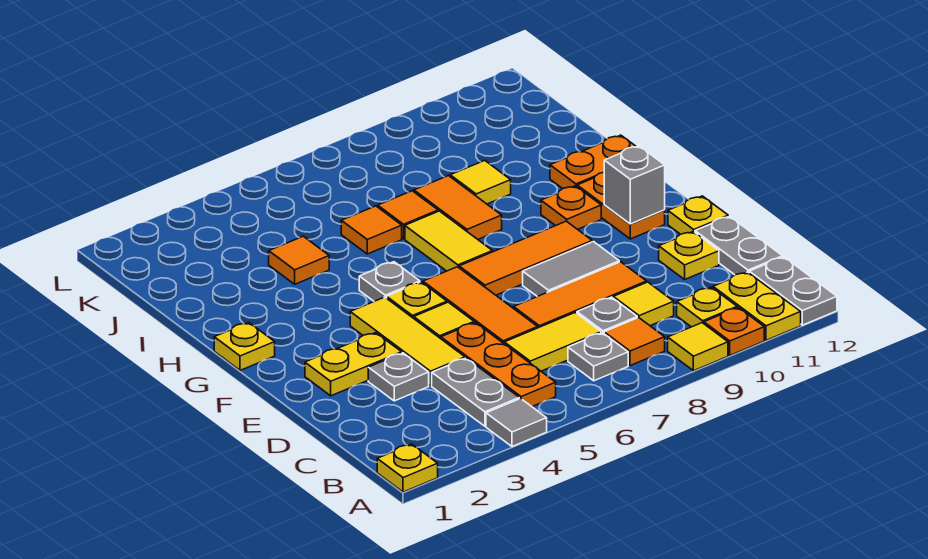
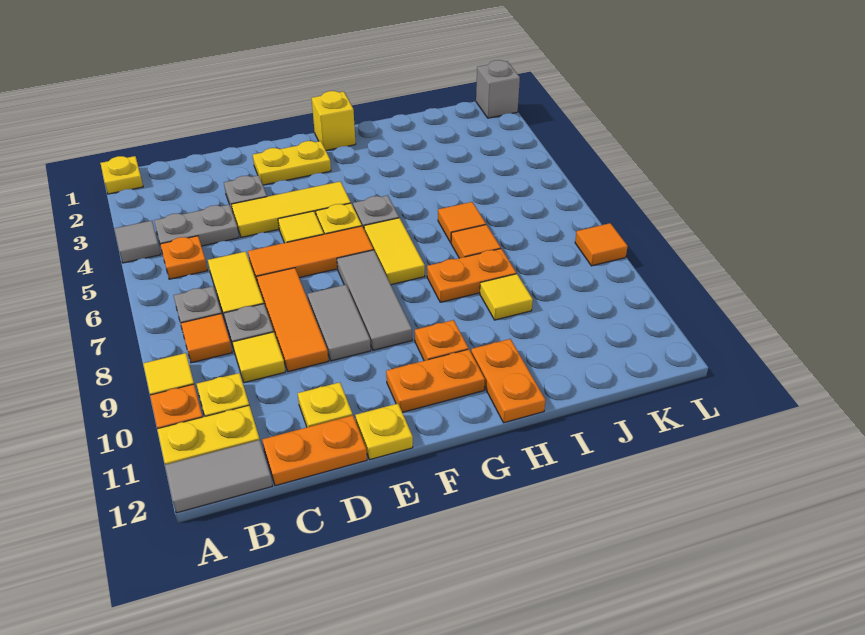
grey 1x2 plate [749,257,837,325] -> grey 1x2 tile [165,440,272,513]
orange 1x3 plate [441,323,556,407] -> orange 1x1 plate [160,236,208,279]
grey 1x2 plate [695,216,783,275] -> orange 1x2 plate [262,415,367,486]
yellow 1x2 plate [305,333,402,396] -> yellow 1x2 plate turned to [253,141,331,185]
orange 1x3 tile [459,221,592,295] -> grey 1x3 tile [337,250,412,350]
grey 1x1 brick [604,146,665,224] -> grey 1x1 brick moved to [476,60,520,118]
yellow 1x1 plate [214,322,275,370] -> yellow 1x1 brick [311,91,356,151]
yellow 1x2 tile [405,211,492,271] -> yellow 1x2 tile turned to [364,218,425,285]
orange 1x2 tile [414,176,502,239] -> orange 1x2 plate [427,249,516,302]
orange 1x1 tile [269,236,329,284] -> orange 1x1 tile moved to [575,223,628,266]

